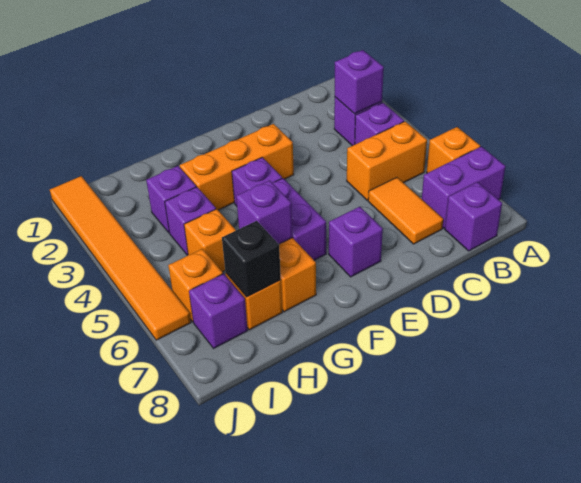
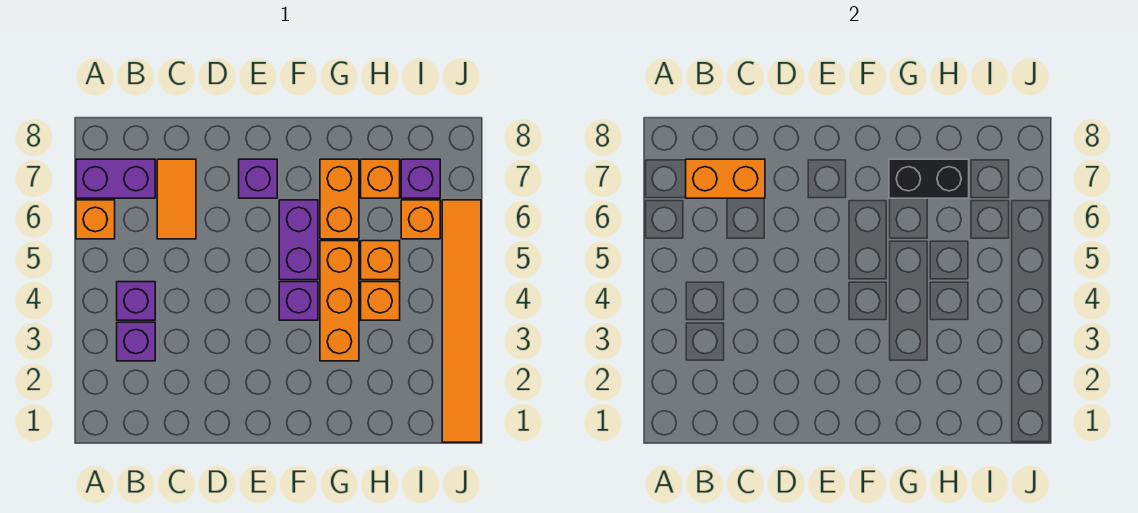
purple 1x1 brick [335,50,384,114] -> none
orange 1x2 brick [347,121,427,200] -> orange 1x2 brick moved to [686,159,765,198]
purple 1x1 brick [445,182,502,251] -> none
orange 1x3 brick [180,124,294,210] -> orange 1x3 brick turned to [320,241,359,361]
purple 1x1 brick [236,180,293,244] -> none
purple 1x1 brick [146,166,196,233] -> none
purple 1x1 brick [165,187,216,256] -> orange 1x1 brick [361,282,400,320]
black 1x1 brick [222,221,281,297] -> black 1x2 brick [889,159,969,198]

